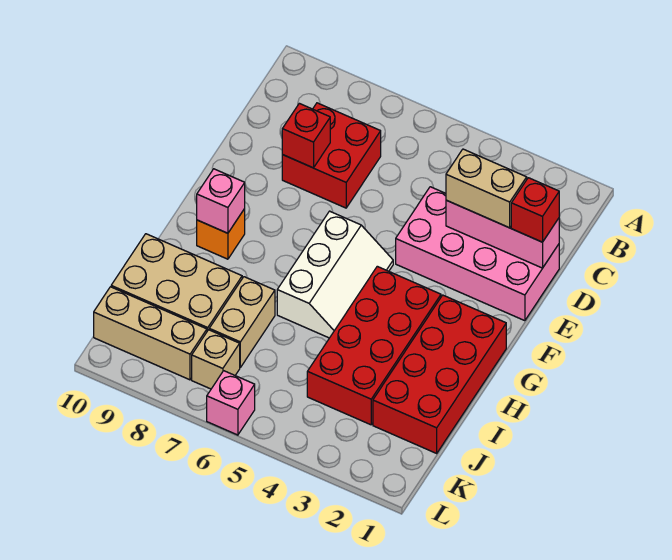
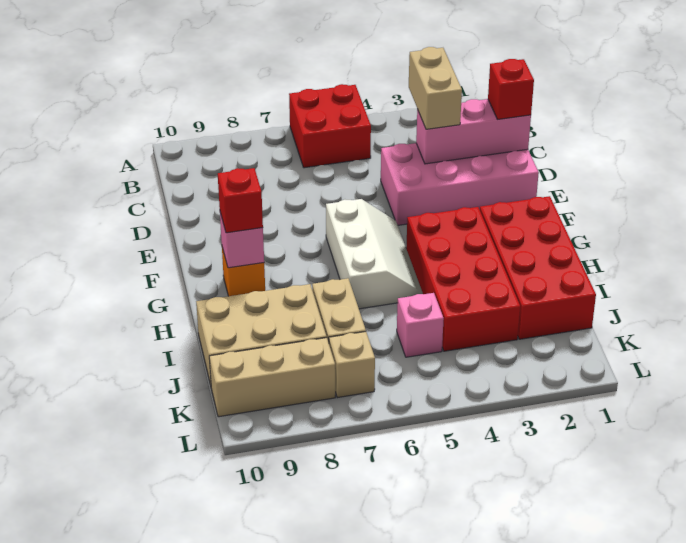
red 2x2 brick [282,103,381,208] -> red 2x2 brick moved to [289,84,371,168]
tan 1x2 brick [446,149,527,228] -> tan 1x2 brick turned to [409,47,462,129]
red 1x1 brick [282,103,330,168] -> red 1x1 brick moved to [218,168,263,233]
pink 1x1 brick [207,371,255,435] -> pink 1x1 brick moved to [397,293,444,357]

